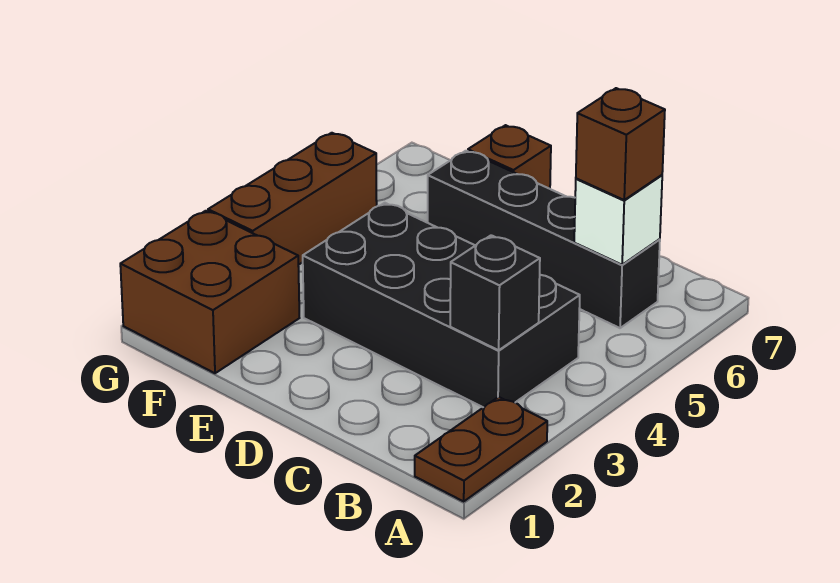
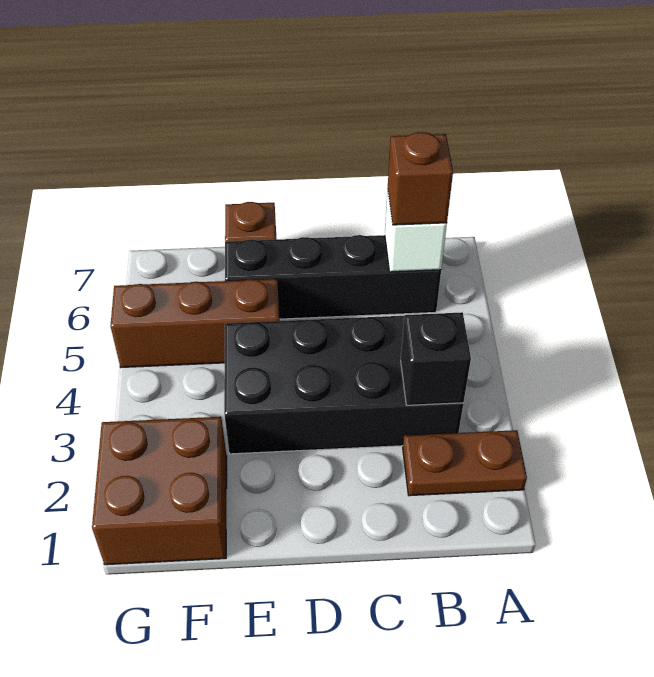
brown 1x2 plate [415,397,547,501] -> brown 1x2 plate turned to [403,430,527,496]
brown 1x3 brick [208,133,377,265] -> brown 1x3 brick turned to [110,279,280,367]

